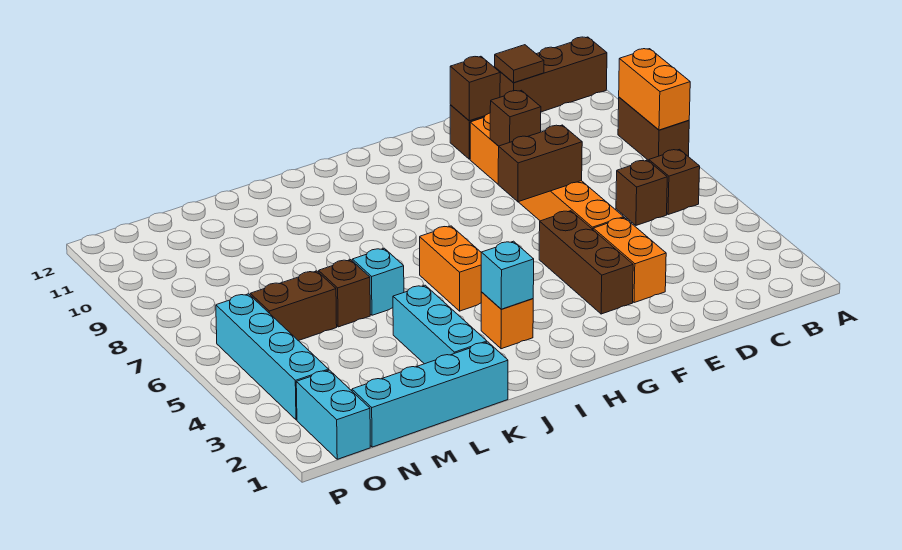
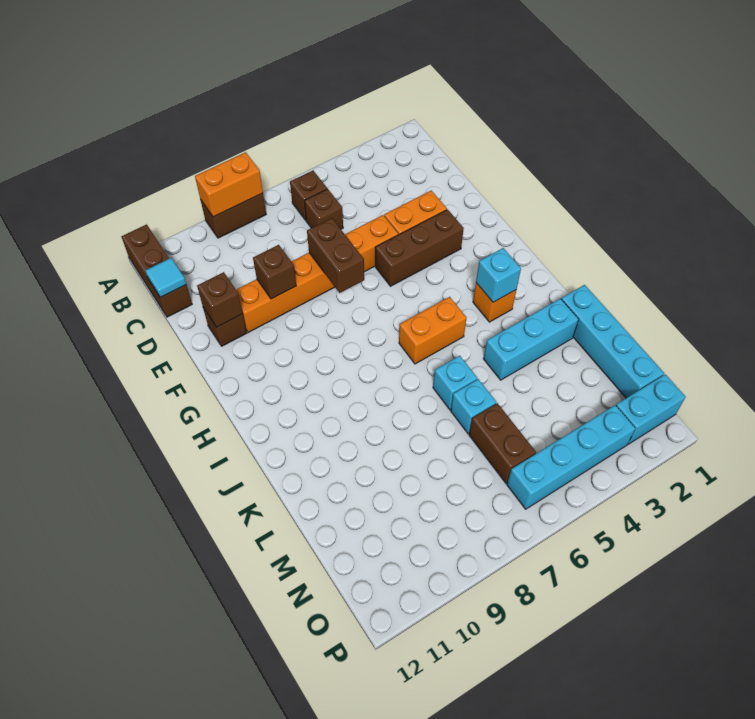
brown 1x1 tile [495,45,544,83] -> cyan 1x1 tile [145,258,186,297]
brown 1x1 brick [319,260,370,327] -> cyan 1x1 brick [451,379,496,434]

